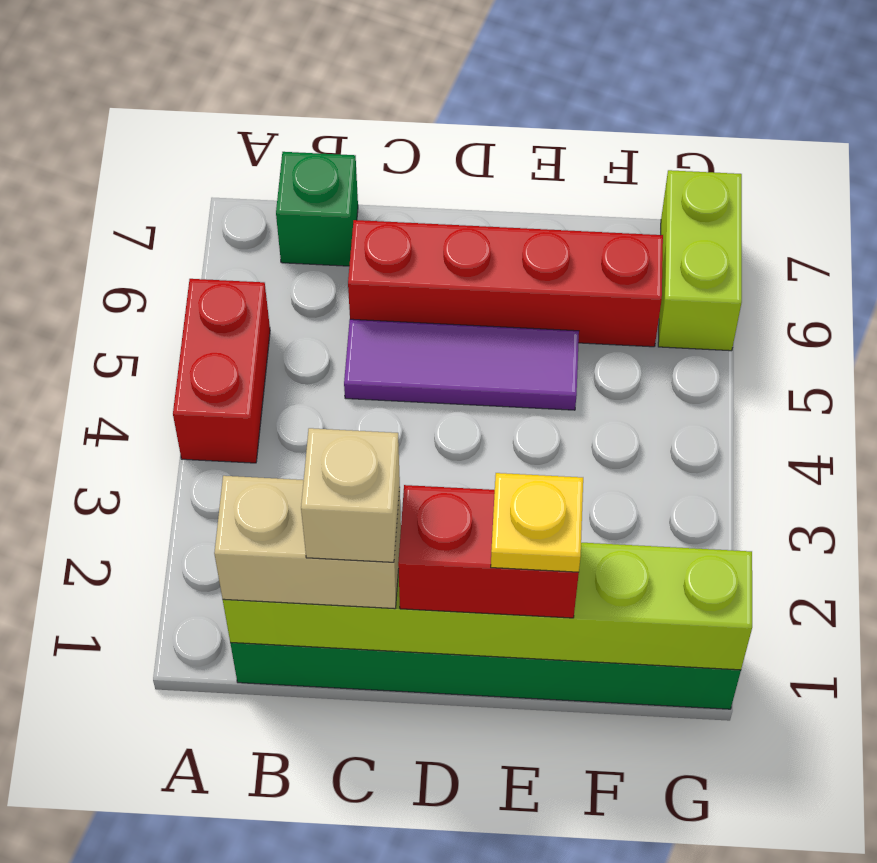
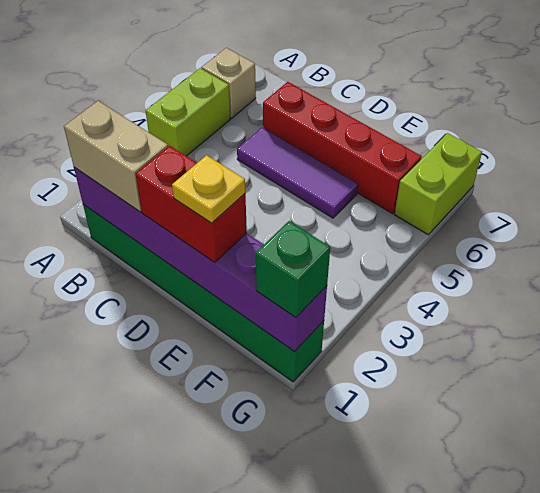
red 1x2 brick [173,279,270,463] -> lime 1x2 brick [146,68,230,156]
lime 1x6 brick [223,543,752,670] -> purple 1x6 brick [74,167,327,352]
green 1x1 brick [276,152,358,266] -> green 1x1 brick moved to [256,221,330,318]
tan 1x1 brick [301,428,400,562] -> tan 1x1 brick moved to [201,48,256,118]

